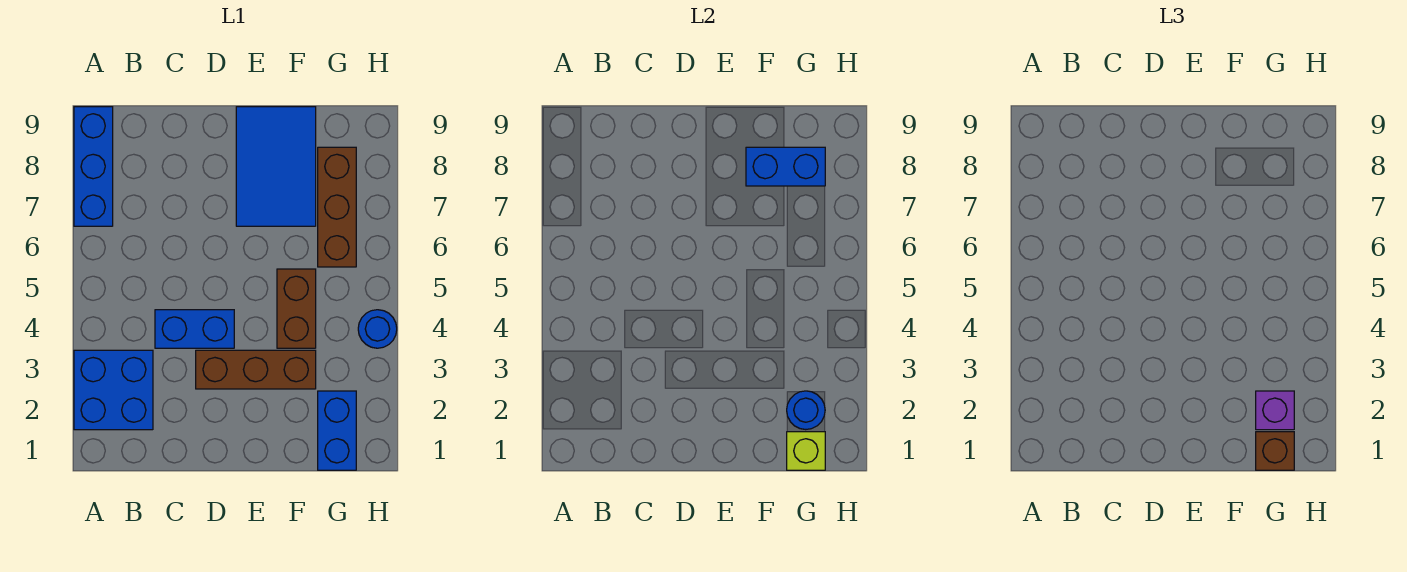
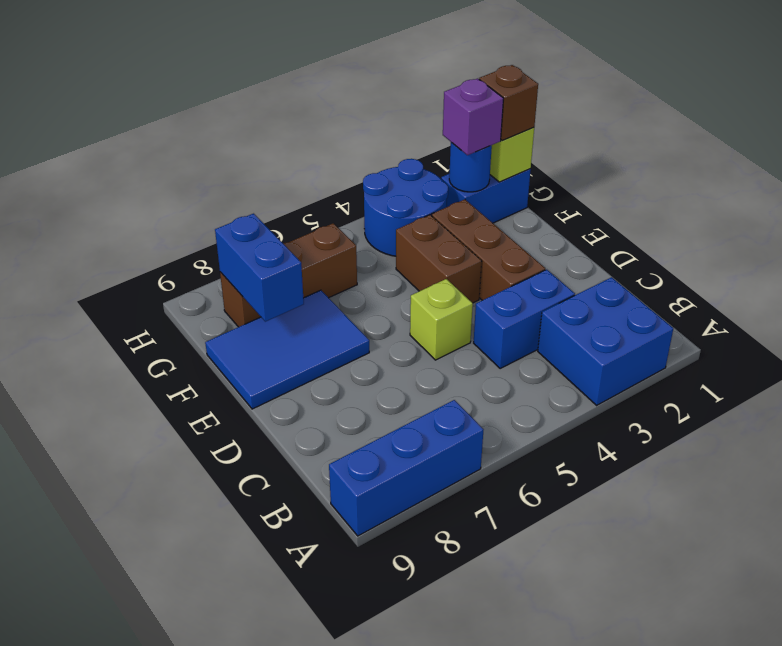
blue 1x2 brick [155,310,234,348] -> blue 1x2 brick turned to [474,270,575,369]
none -> lime 1x1 brick [410,279,473,360]
brown 1x2 brick [277,269,316,348] -> brown 1x2 brick turned to [396,215,482,303]
blue 1x1 round brick [358,310,397,348] -> blue 2x2 round brick [363,159,448,256]

